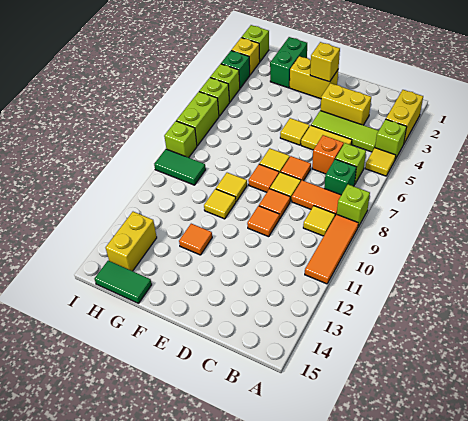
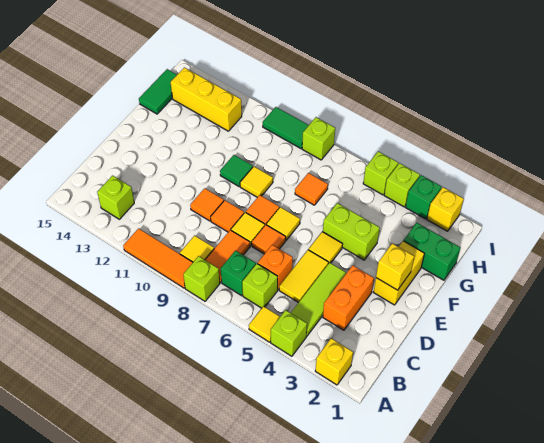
yellow 1x2 brick [386,90,423,143] -> yellow 1x1 brick [315,338,353,385]
yellow 1x2 brick [321,83,371,125] -> orange 1x2 brick [323,265,374,330]
yellow 1x1 tile [204,189,236,219] -> green 1x1 tile [220,155,253,186]
orange 1x1 tile [179,224,212,255] -> orange 1x1 tile moved to [295,173,328,205]
green 1x2 tile [154,149,206,185] -> green 1x2 tile turned to [263,107,309,148]
yellow 1x2 brick [106,212,157,271] -> yellow 1x3 brick [171,67,242,131]
lime 1x1 brick [242,25,269,61] -> lime 1x1 brick moved to [97,176,134,219]
lime 1x2 brick [176,92,219,146] -> lime 1x2 brick moved to [323,203,380,260]

